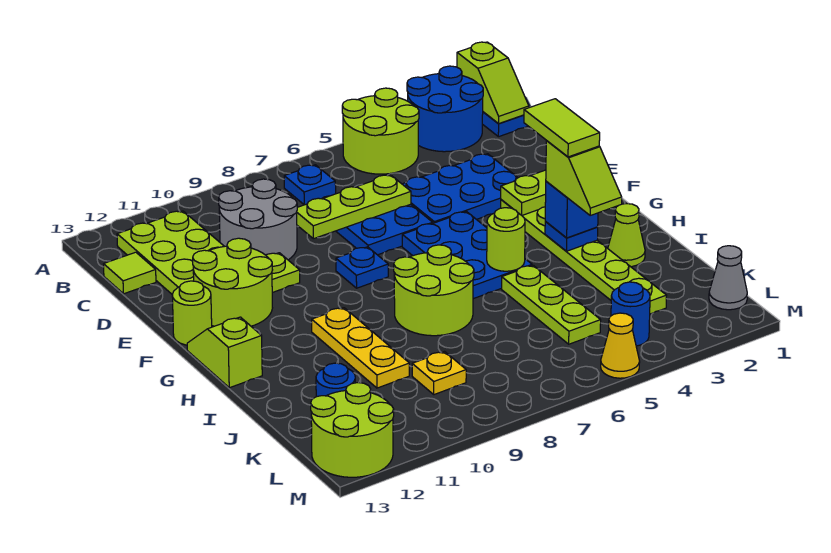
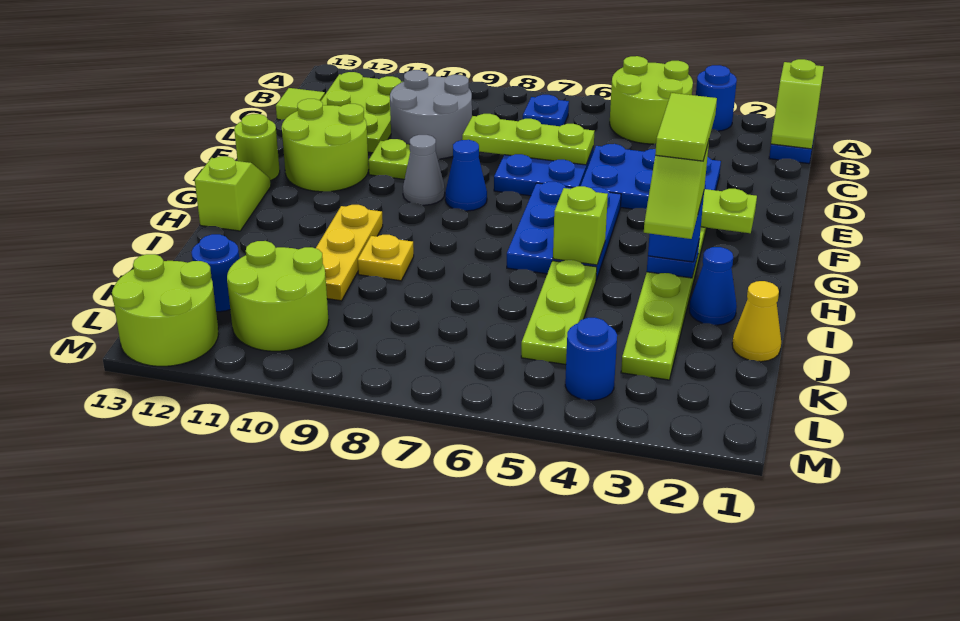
blue 2x2 round brick [407,66,483,152] -> blue 1x1 round brick [696,65,737,131]
blue 1x1 plate [336,247,388,288] -> blue 1x1 cone [445,140,487,211]
lime 1x1 round brick [487,208,525,271] -> lime 1x1 brick [553,186,608,265]
lime 2x2 round brick [394,245,474,336] -> lime 2x2 round brick moved to [227,241,329,351]
lime 1x1 cone [608,204,645,267] -> blue 1x1 cone [689,247,737,325]
yellow 1x1 plate [412,352,466,395] -> yellow 1x1 plate moved to [358,235,414,281]
grey 1x1 cone [709,246,747,310] -> grey 1x1 cone moved to [403,135,445,205]
yellow 1x1 cone [601,313,640,378] -> yellow 1x1 cone moved to [732,281,781,362]

